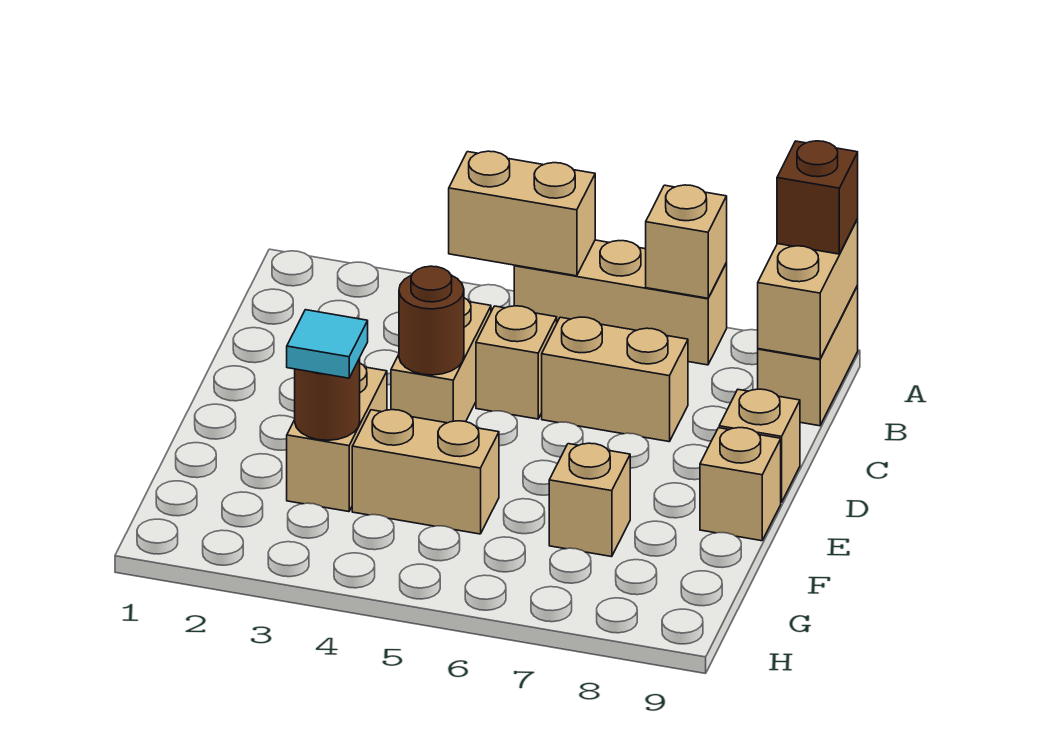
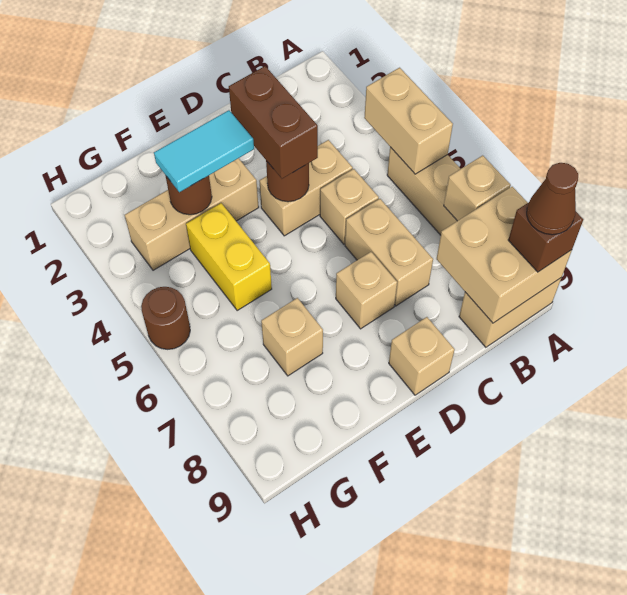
tan 1x2 brick [758,219,858,359] -> tan 2x2 brick [437,187,572,323]
none -> brown 1x1 cone [527,163,578,235]
none -> brown 1x2 brick [229,66,318,179]
tan 1x2 brick [287,363,387,512] -> tan 1x3 brick [125,158,259,270]
tan 1x1 brick [700,428,781,541] -> tan 1x1 brick moved to [336,252,397,329]
cyan 1x1 tile [287,310,368,378] -> cyan 1x2 tile [154,110,254,192]
tan 1x2 brick [352,410,499,534] -> yellow 1x2 brick [186,203,272,311]
none -> brown 1x1 round brick [141,287,190,349]

